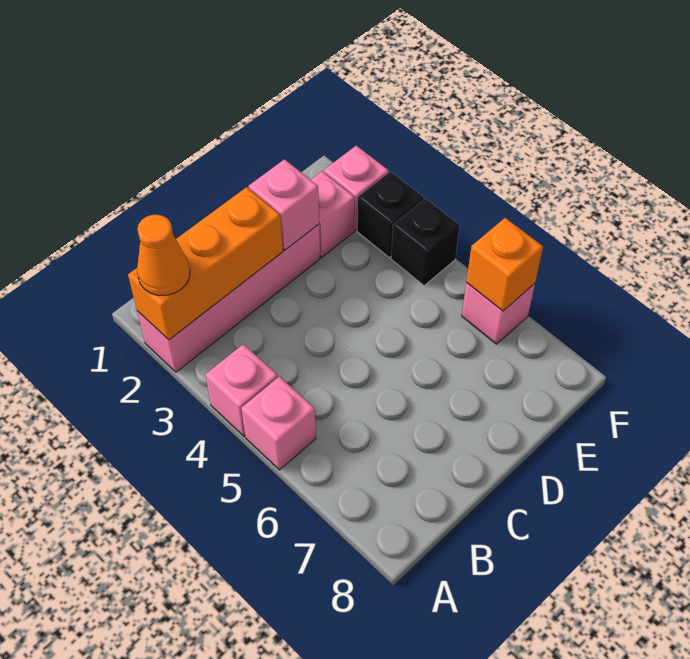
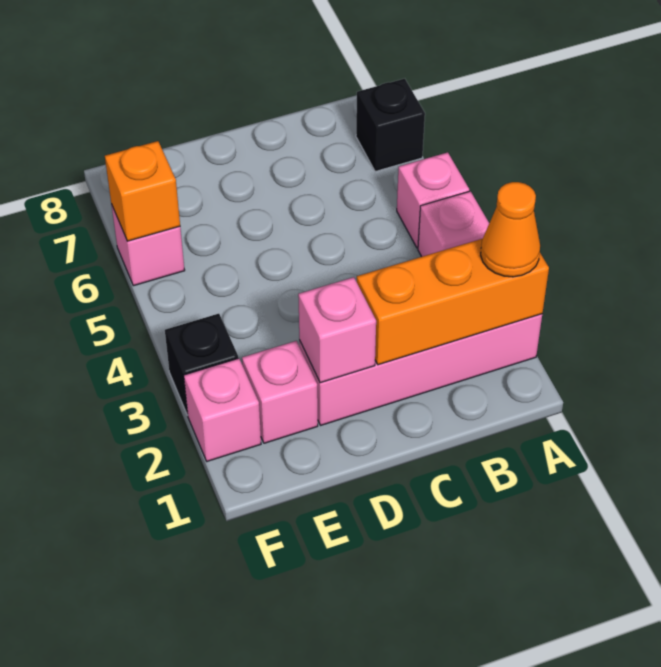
black 1x1 brick [391,199,460,286] -> black 1x1 brick moved to [356,79,425,172]

